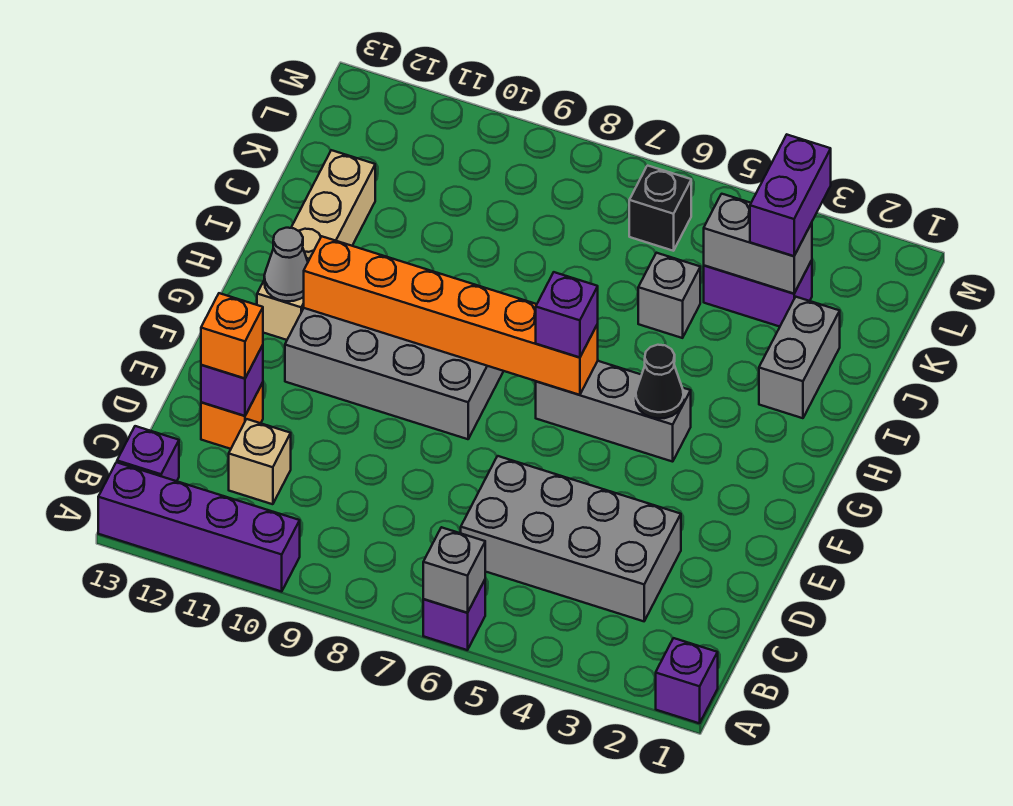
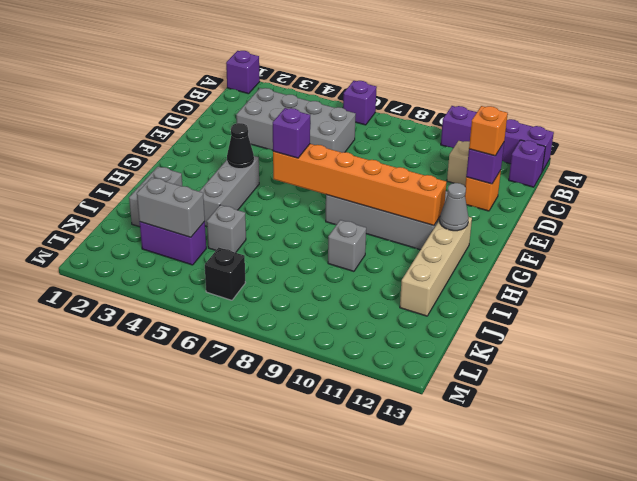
grey 1x1 brick [423,527,485,613] -> grey 1x1 brick moved to [328,220,366,271]
grey 1x3 brick [536,361,691,462] -> grey 1x3 brick turned to [199,156,259,227]
purple 1x2 brick [750,135,831,256] -> none

